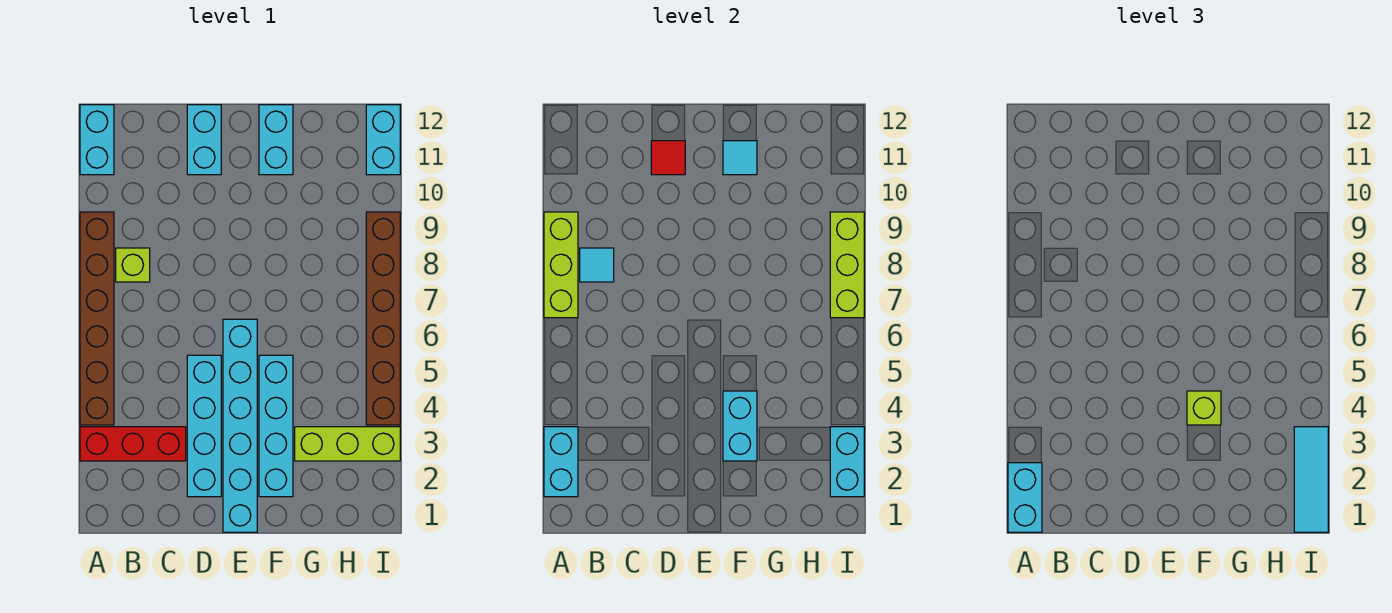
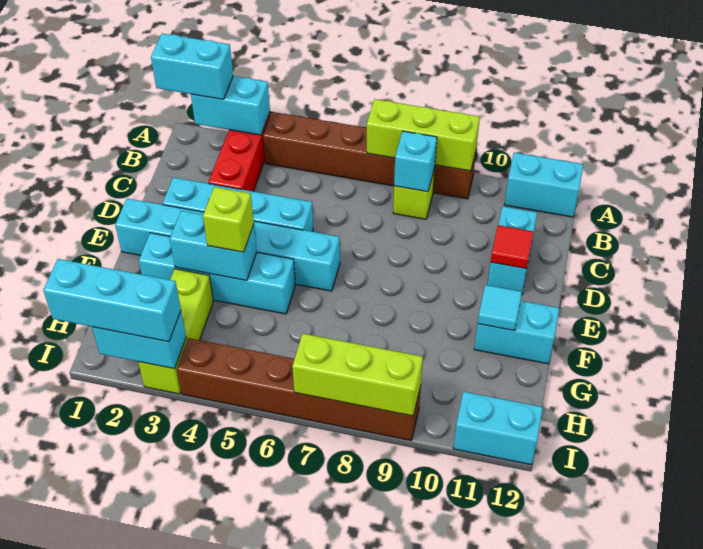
cyan 1x1 tile [580,248,614,282] -> cyan 1x1 brick [394,131,437,192]
cyan 1x2 brick [187,105,221,175] -> cyan 1x2 brick turned to [488,206,537,293]
cyan 1x3 tile [1294,427,1328,532] -> cyan 1x3 brick [43,259,181,342]

